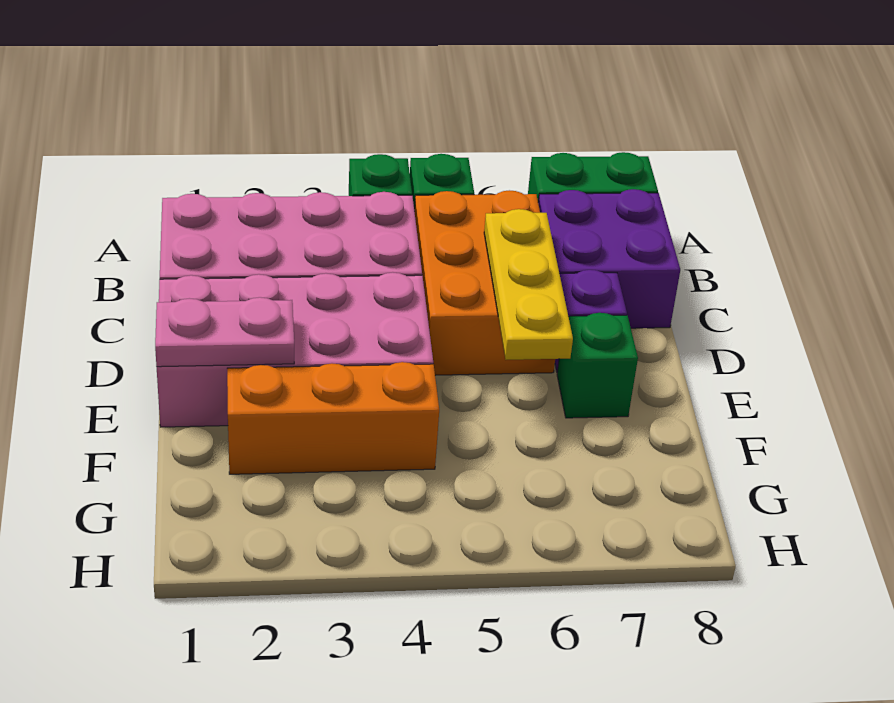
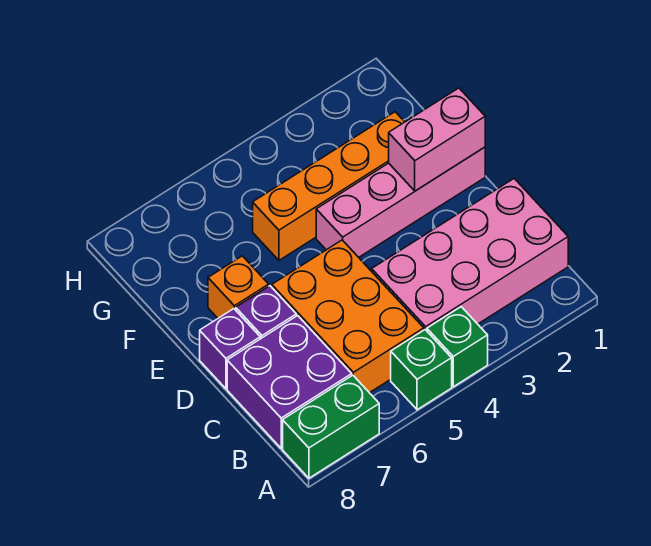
yellow 1x3 plate [484,209,573,360] -> none
pink 2x4 brick [157,272,433,427] -> pink 1x4 brick [316,147,485,257]
none -> purple 1x1 brick [200,309,260,389]
pink 1x2 plate [155,297,294,367] -> pink 1x2 brick [389,88,485,191]
green 1x1 brick [557,313,638,418] -> orange 1x1 brick [208,256,269,318]
orange 1x3 brick [227,362,439,474] -> orange 1x4 brick [253,112,404,260]

